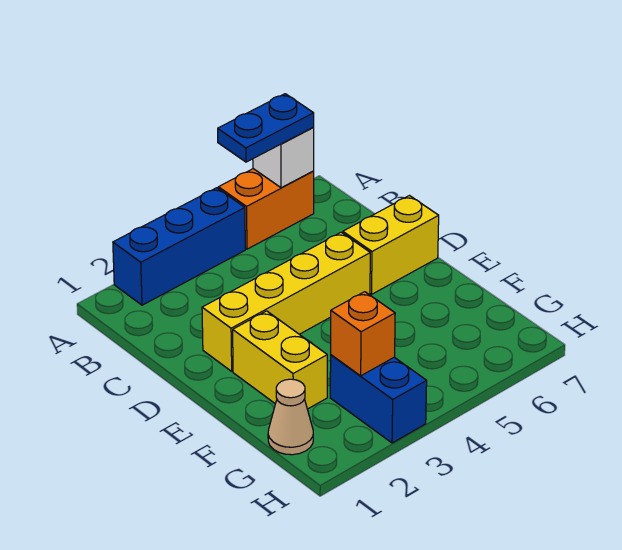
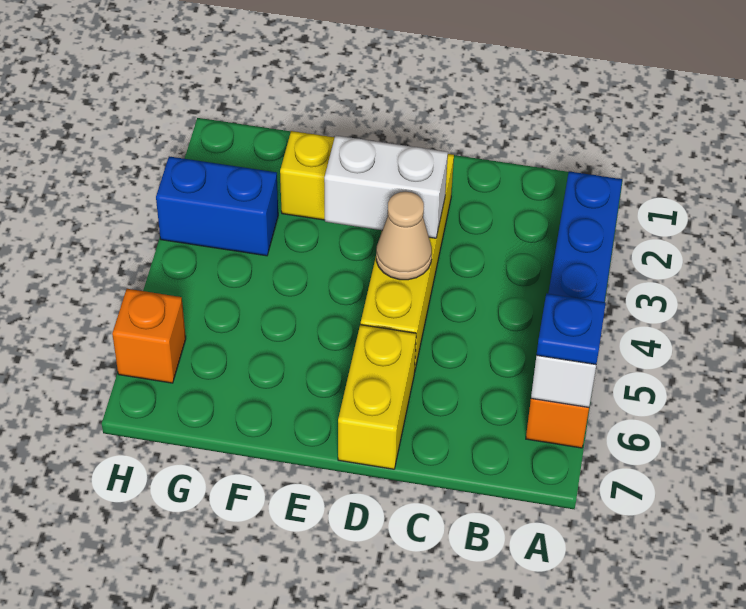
blue 1x2 plate [218,94,314,162] -> blue 1x1 plate [537,294,606,365]
none -> white 1x2 brick [324,135,448,238]
tan 1x1 cone [268,379,313,455] -> tan 1x1 cone moved to [376,191,432,280]
orange 1x1 brick [331,292,395,376] -> orange 1x1 brick moved to [112,289,186,383]

